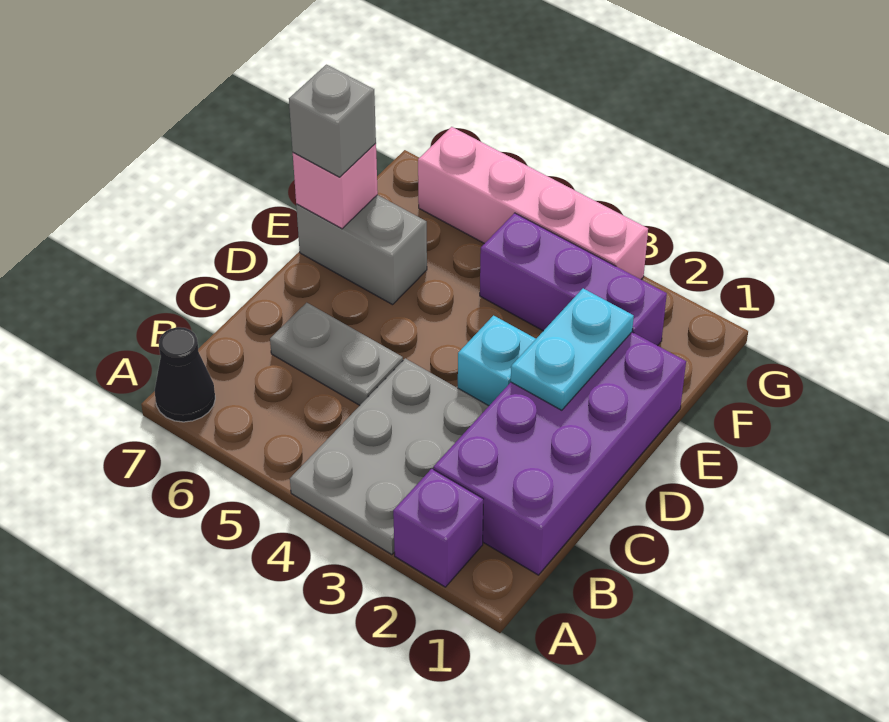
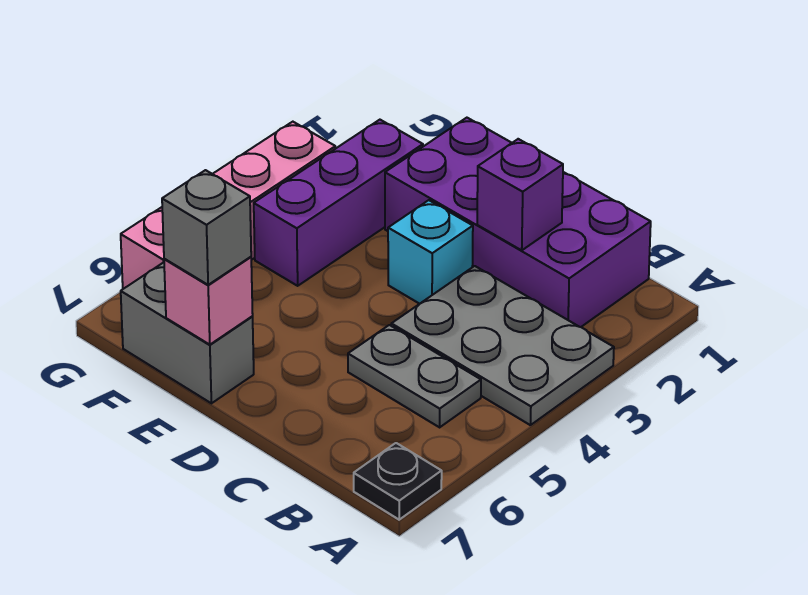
purple 1x1 brick [393,469,483,587] -> purple 1x1 brick moved to [477,139,563,250]
black 1x1 cone [155,327,215,422] -> black 1x1 plate [354,443,442,520]
grey 1x2 plate [270,303,403,405] -> grey 1x2 plate turned to [348,325,481,427]
cyan 1x2 plate [511,288,634,410] -> none
grey 1x2 brick [296,195,427,305] -> grey 1x2 brick turned to [121,263,254,403]

